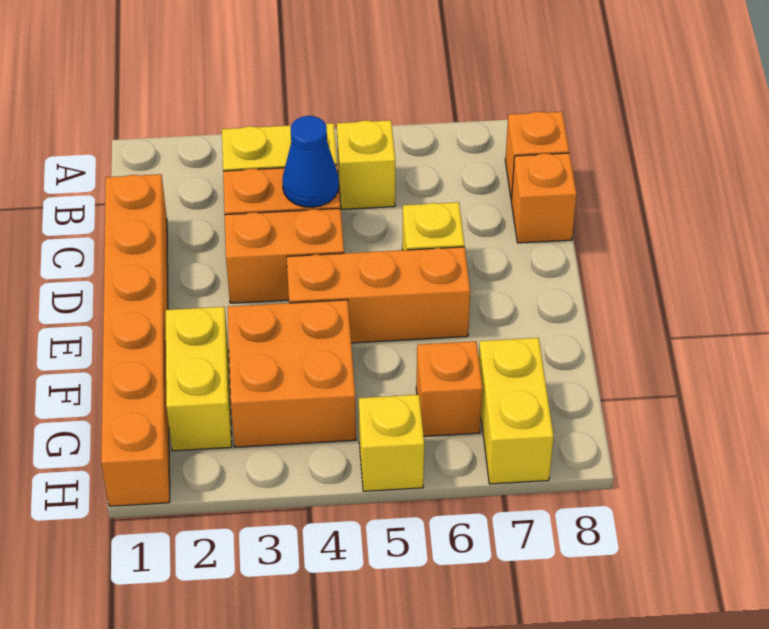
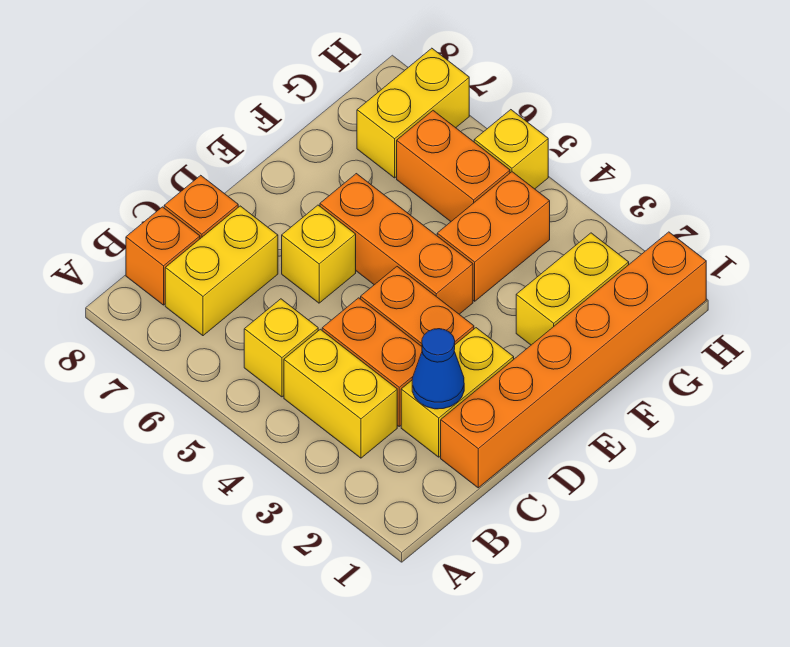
none -> yellow 1x2 brick [165,206,278,336]
none -> yellow 1x2 brick [401,328,514,457]
blue 1x1 cone [282,116,339,207] -> blue 1x1 cone moved to [412,329,464,409]
orange 2x2 brick [228,300,356,447] -> orange 1x2 brick [437,172,550,301]
orange 1x1 brick [416,341,483,436] -> orange 1x2 brick [397,111,510,221]

